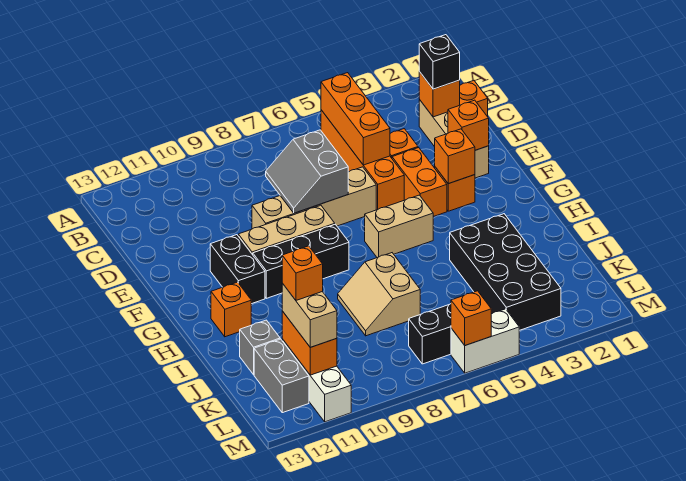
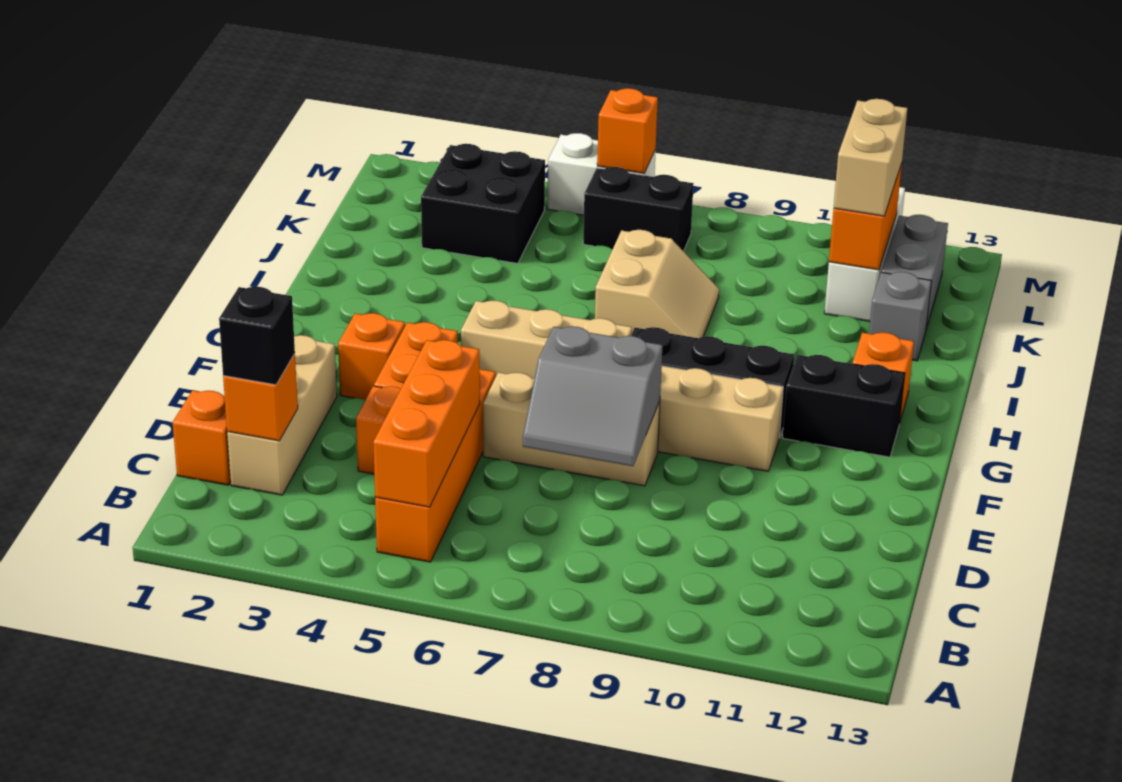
grey 2x2 slope [266,130,348,213] -> grey 2x2 slope turned to [523,326,663,466]
orange 1x1 brick [448,100,489,150] -> none
tan 1x4 brick [252,167,376,229] -> tan 1x3 brick [483,372,660,486]
orange 1x1 brick [435,129,475,184] -> none
black 1x2 brick [210,235,265,304] -> black 1x2 brick turned to [783,355,905,457]
tan 1x2 brick [365,195,433,258] -> tan 1x3 brick [461,300,632,379]
black 2x4 brick [450,214,561,330] -> black 2x2 brick [421,144,545,263]
orange 1x1 brick [282,246,323,300] -> none

